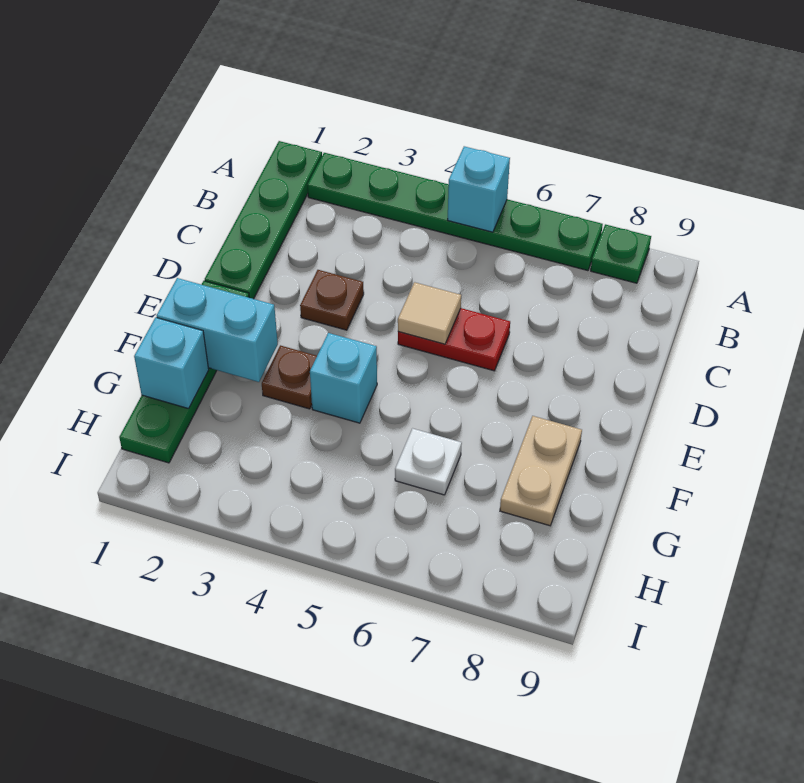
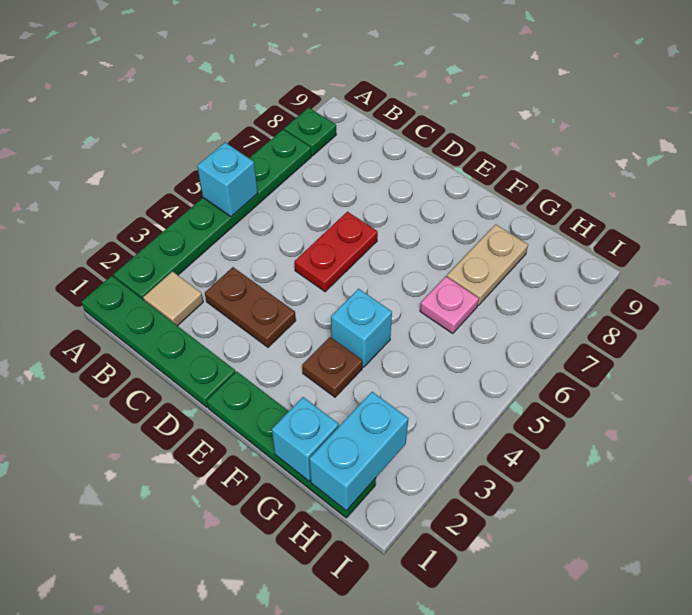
brown 1x1 plate [300,270,364,330] -> brown 1x2 plate [205,267,296,347]
tan 1x1 tile [398,282,461,344] -> tan 1x1 tile moved to [143,271,203,326]
cyan 1x2 brick [157,278,278,382] -> cyan 1x2 brick moved to [309,392,409,511]
tan 1x2 plate [500,416,582,526] -> tan 1x2 plate turned to [447,224,528,305]
white 1x1 plate [395,428,462,495] -> pink 1x1 plate [420,277,479,333]

